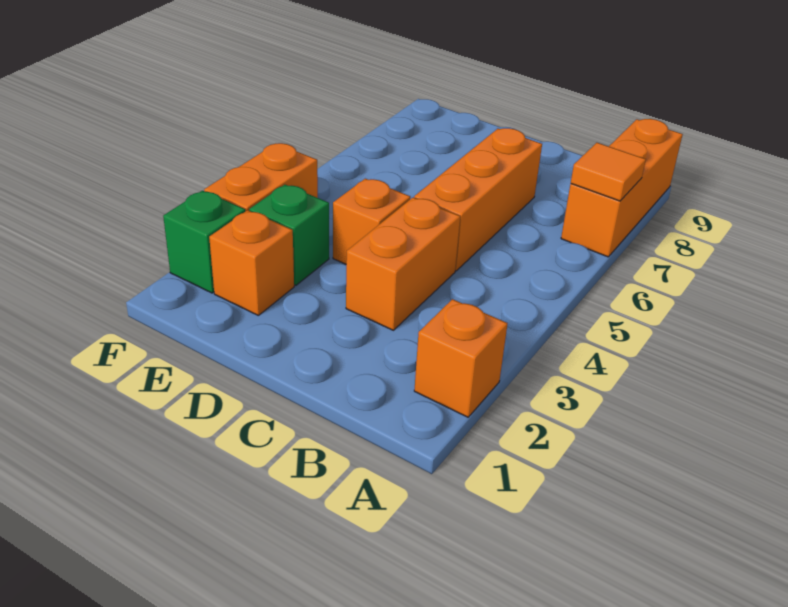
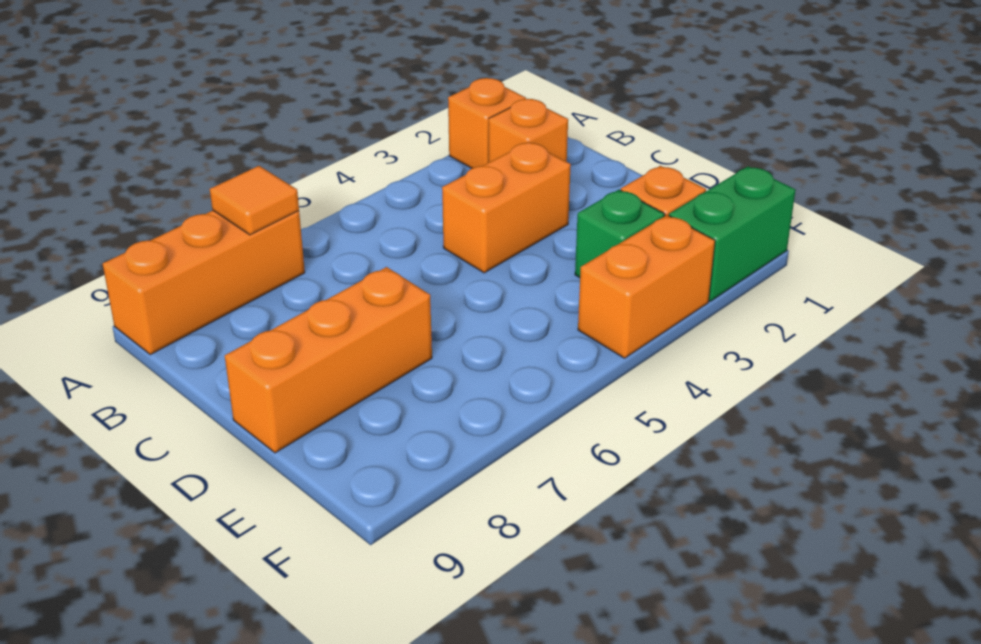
orange 1x3 brick [414,128,542,271] -> orange 1x3 brick moved to [225,267,432,453]
orange 1x1 brick [333,179,411,264] -> orange 1x1 brick moved to [489,99,568,162]
green 1x1 brick [163,191,245,293] -> green 1x2 brick [669,166,796,301]

